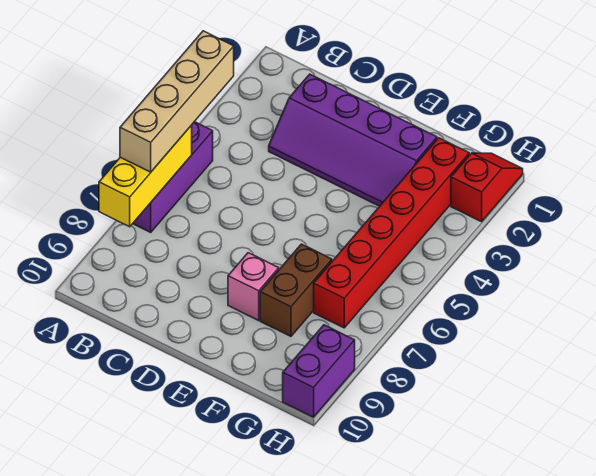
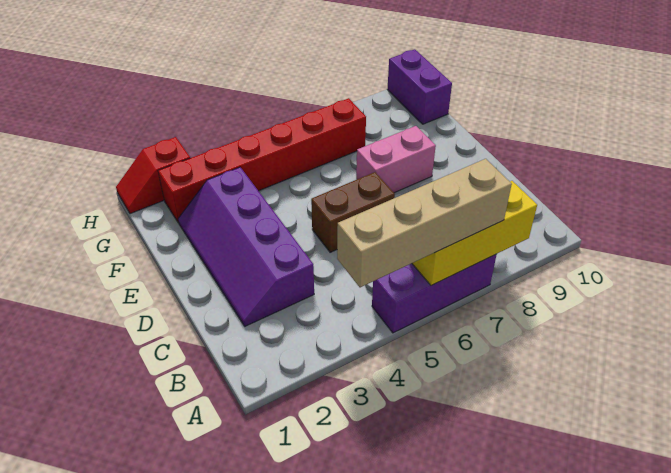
purple 2x4 slope [269,74,437,206] -> purple 2x4 slope turned to [178,167,314,326]
pink 1x1 brick [228,253,279,320] -> pink 1x2 brick [356,126,436,193]
brown 1x2 brick [260,244,332,336] -> brown 1x2 brick moved to [311,172,395,252]
purple 1x2 brick [283,325,355,417] -> purple 1x2 brick turned to [387,49,452,124]

